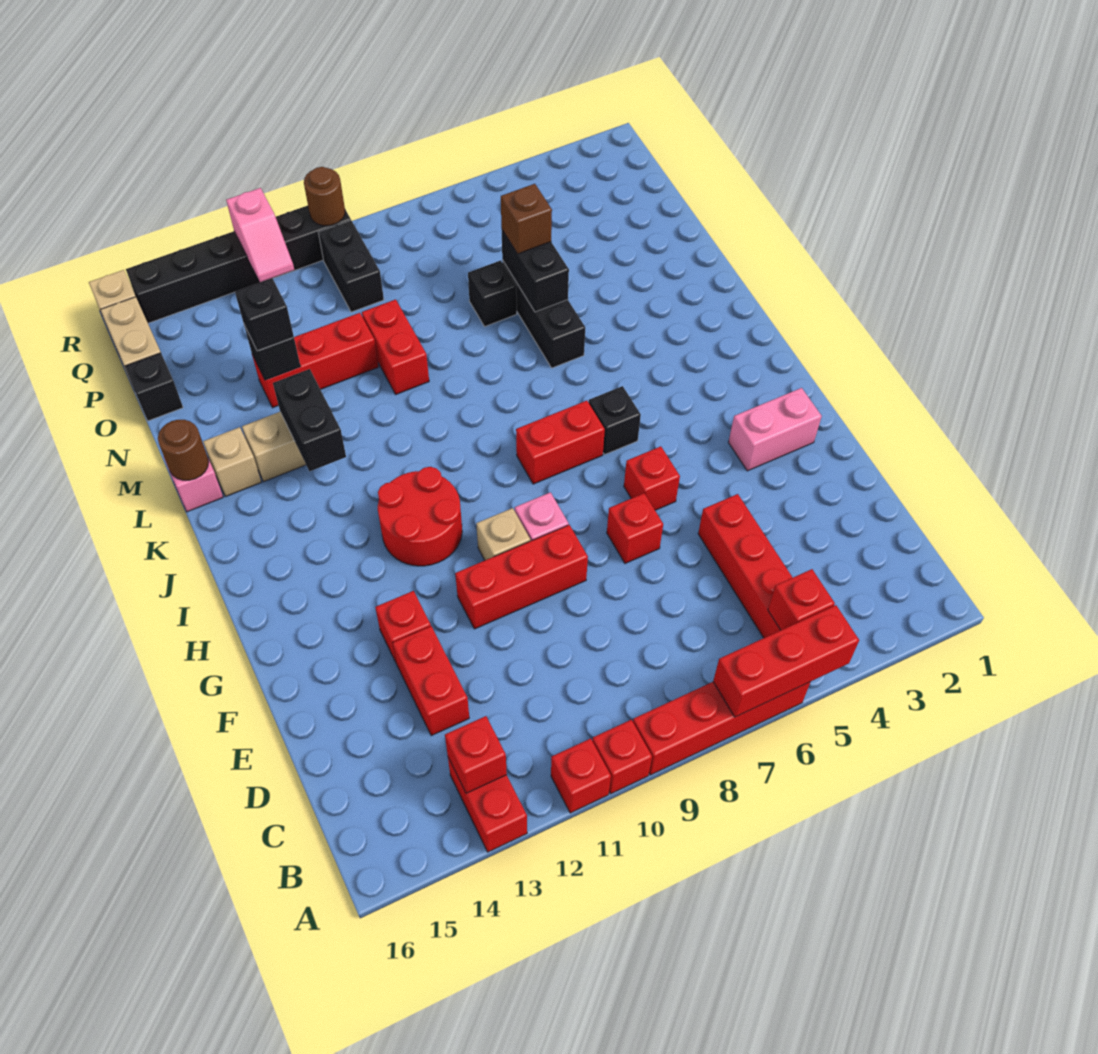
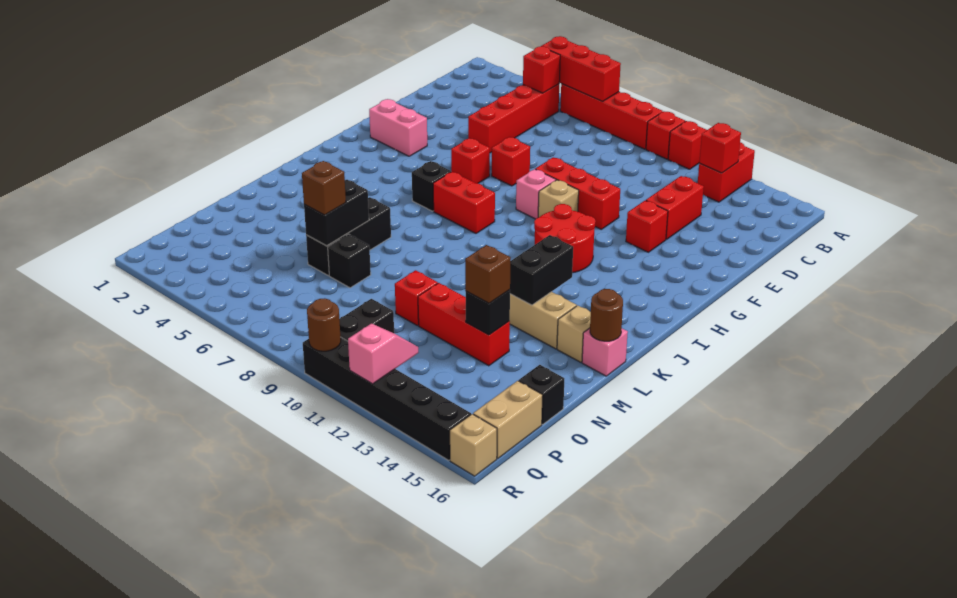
red 1x2 brick [362,299,429,394] -> red 1x1 brick [395,270,438,326]
black 1x1 brick [235,278,294,351] -> brown 1x1 brick [465,245,511,303]

